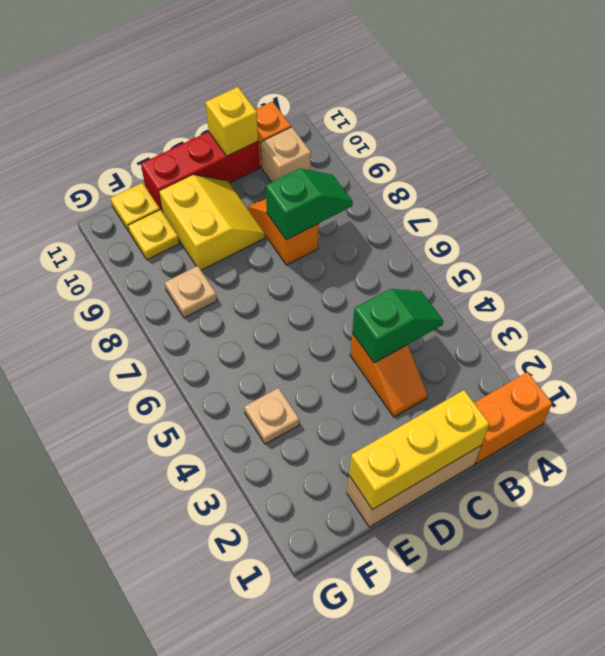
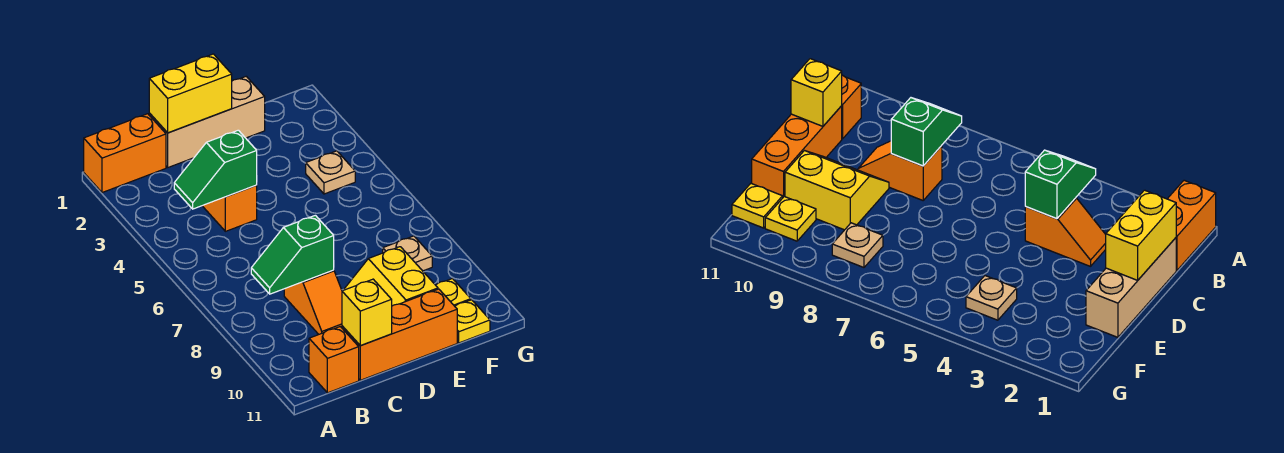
tan 1x1 brick [261,127,311,182] -> none
yellow 1x3 brick [349,390,489,510] -> yellow 1x2 brick [149,54,232,133]
red 1x3 brick [141,132,259,212] -> orange 1x3 brick [342,289,457,380]

